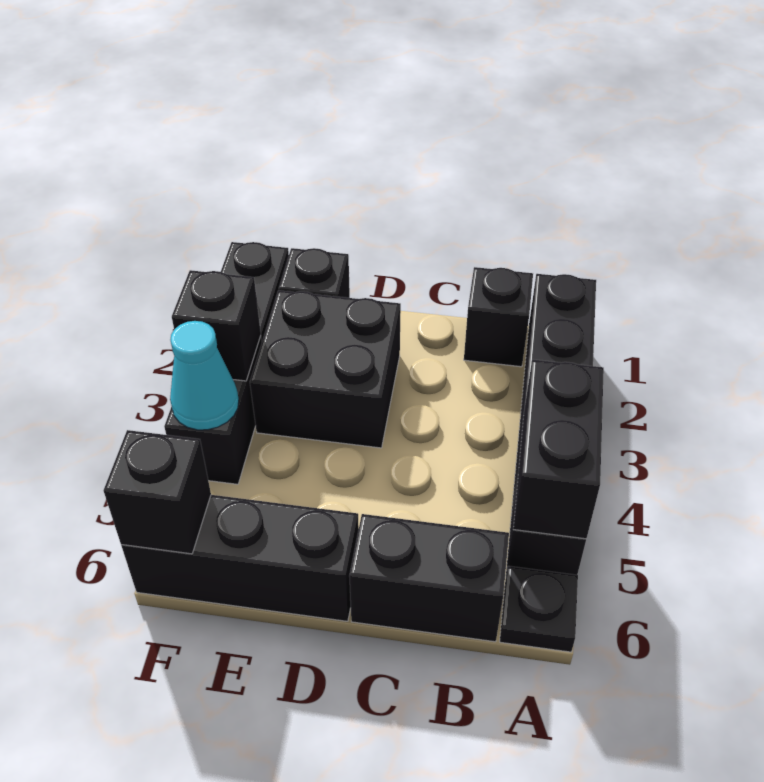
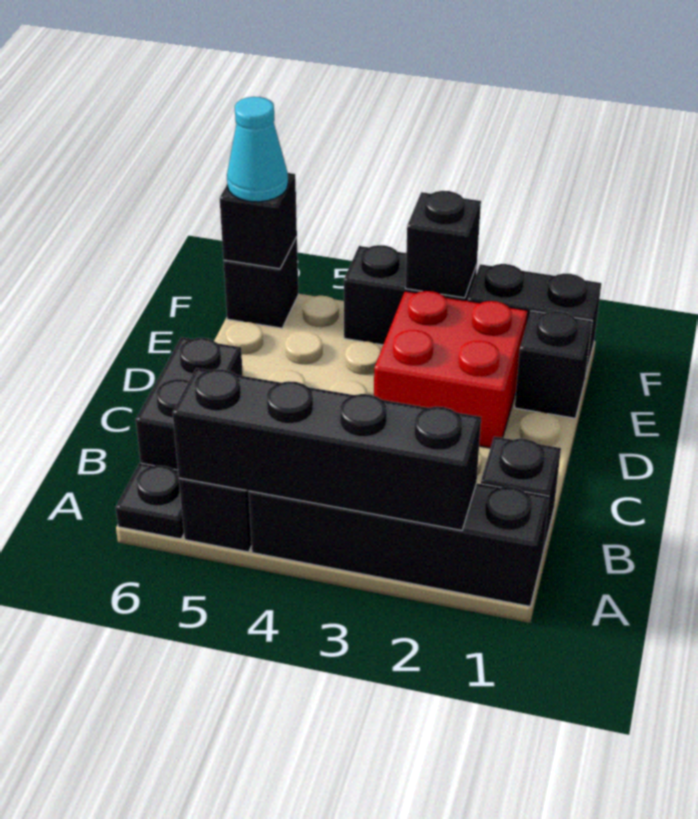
black 1x2 brick [513,359,604,539] -> black 1x4 brick [173,368,481,530]
black 2x2 brick [250,290,401,448] -> red 2x2 brick [374,291,528,448]
black 1x3 brick [121,495,359,621] -> black 1x1 brick [223,237,298,328]
cyan 1x1 cone [170,321,239,430] -> cyan 1x1 cone moved to [227,97,288,202]

